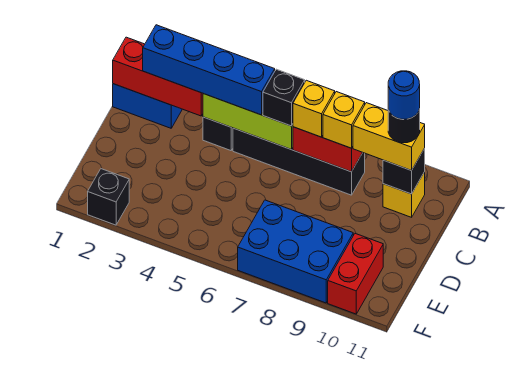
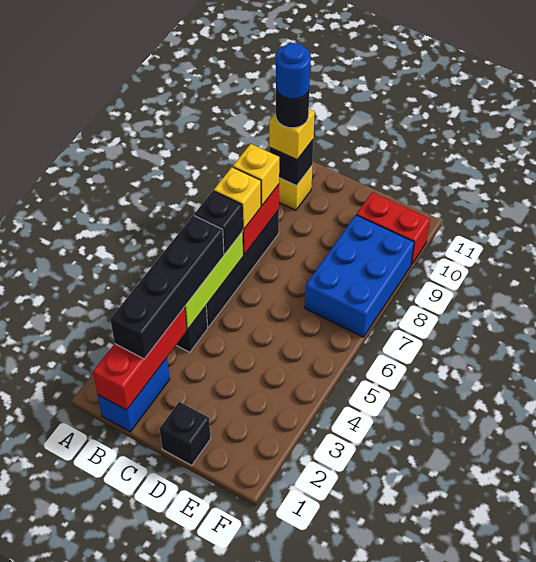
blue 1x4 brick [143,25,275,115] -> black 1x4 brick [110,215,224,359]
yellow 1x2 brick [353,103,425,171] -> yellow 1x1 brick [269,109,315,160]
black 1x1 brick [88,169,129,225] -> black 1x1 brick moved to [160,402,211,465]

